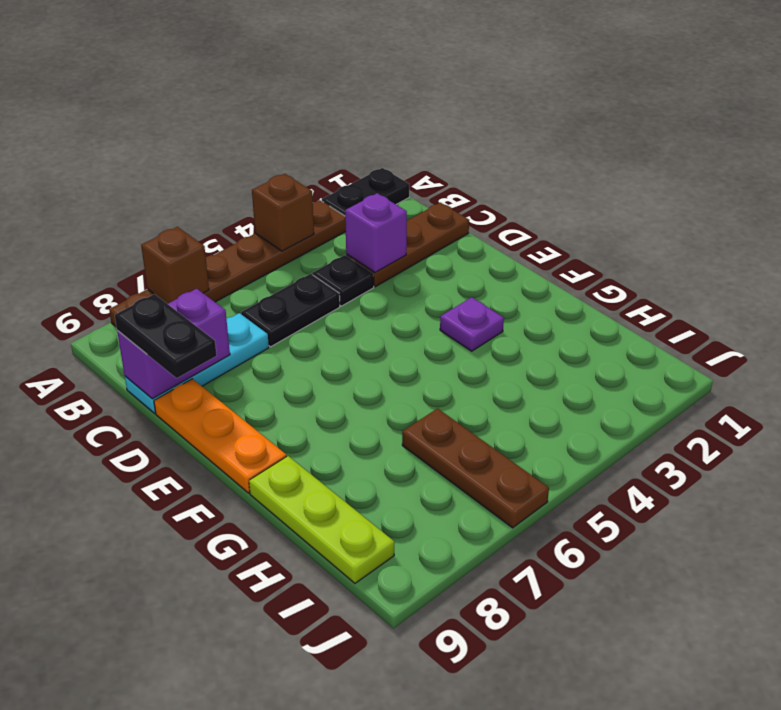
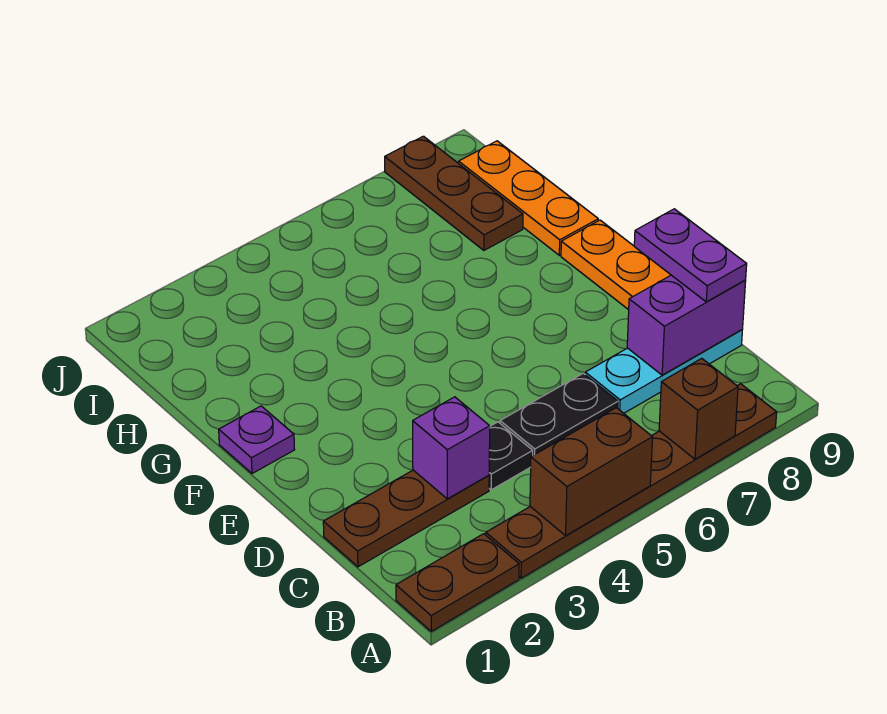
black 1x2 plate [321,168,409,216] -> brown 1x2 plate [396,534,519,631]
brown 1x1 brick [252,174,314,251] -> brown 1x2 brick [530,408,652,536]
black 1x2 plate [115,294,217,378] -> purple 1x2 plate [634,209,747,302]
purple 1x1 plate [440,297,504,351] -> purple 1x1 plate moved to [219,406,295,473]
lime 1x3 plate [249,456,394,583] -> orange 1x3 plate [459,141,598,255]
brown 1x3 plate [402,409,549,528] -> brown 1x3 plate moved to [385,136,523,250]

